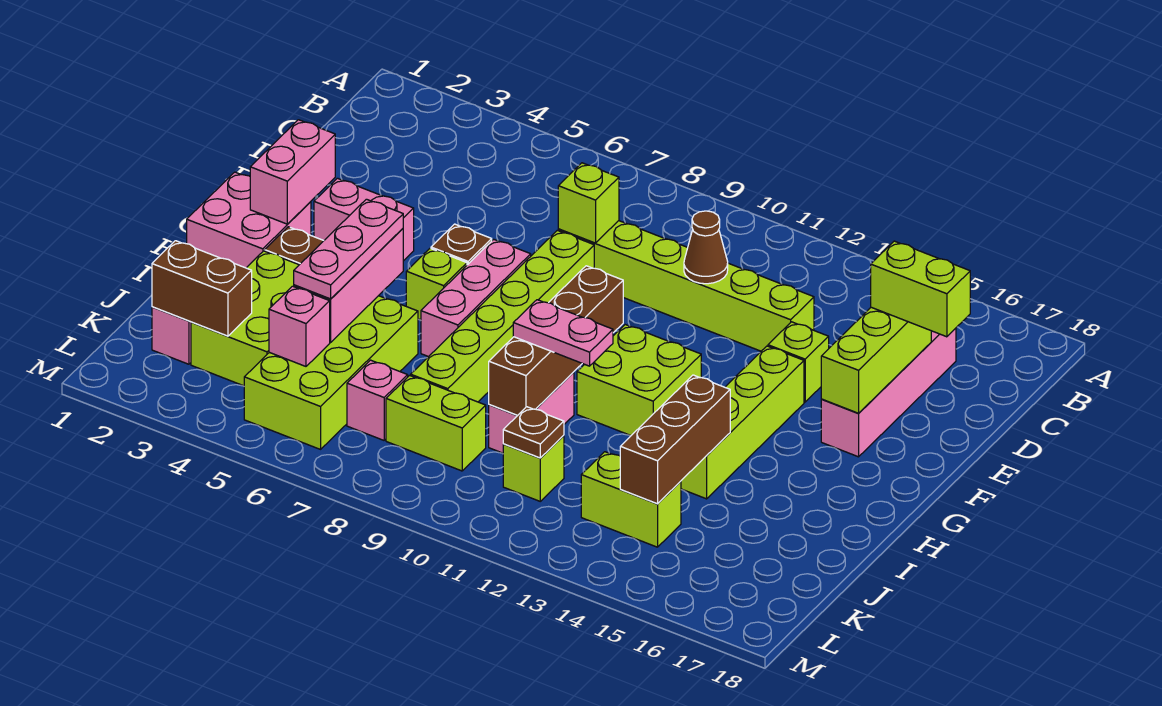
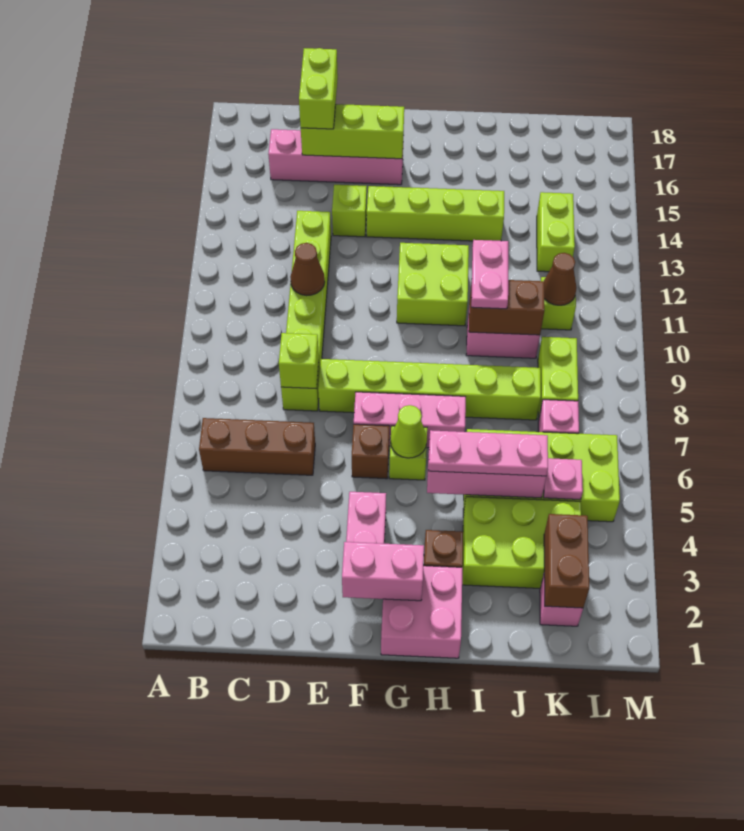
none -> lime 1x1 cone [391,405,427,458]
brown 1x4 brick [489,266,623,415] -> brown 1x2 brick [469,280,544,335]
brown 1x3 brick [620,375,730,504] -> brown 1x3 brick moved to [199,418,315,475]
pink 1x1 brick [269,286,330,366] -> pink 1x1 plate [544,458,583,500]
brown 1x1 plate [503,407,564,458] -> brown 1x1 cone [544,253,577,305]

